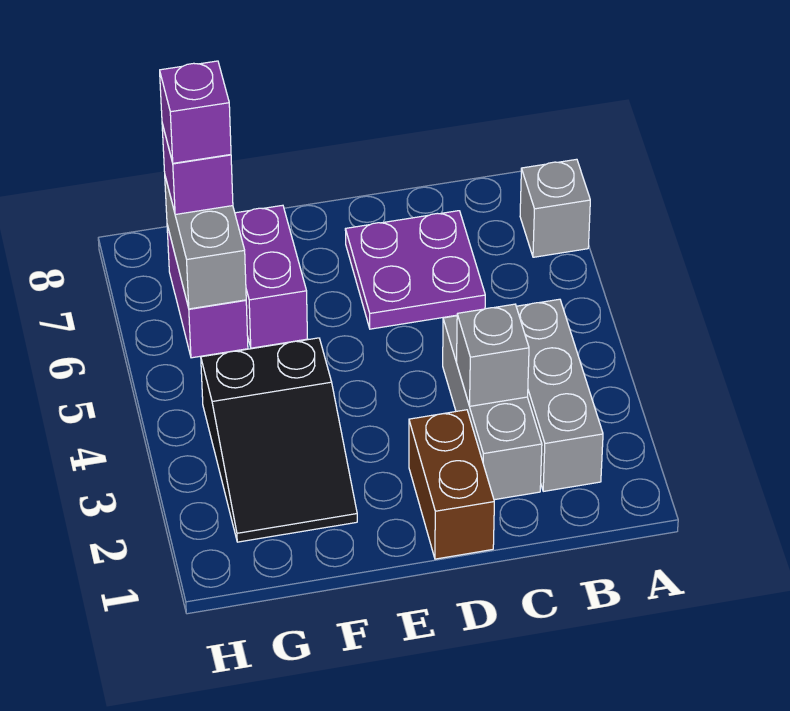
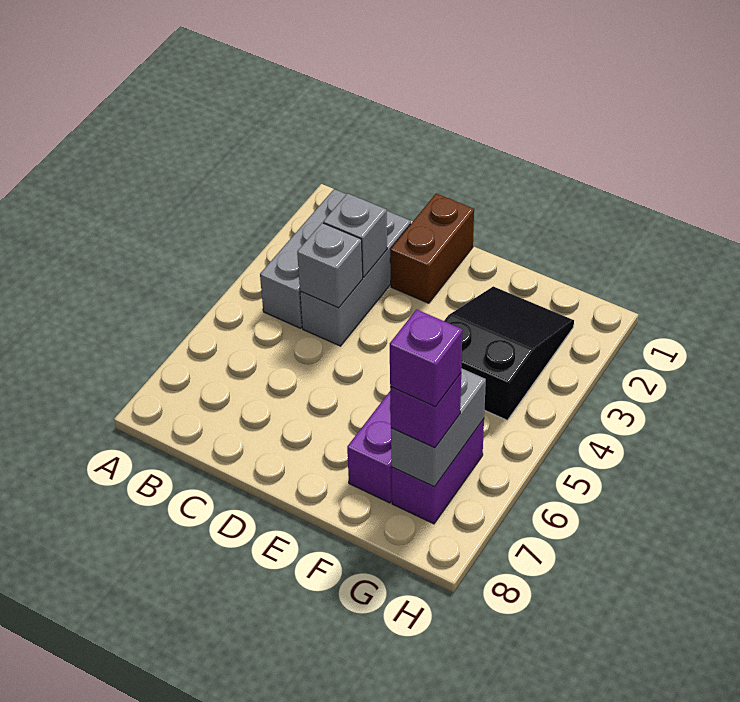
grey 1x1 brick [520,159,590,257] -> grey 1x1 brick moved to [297,223,363,308]
purple 2x2 plate [345,211,485,329] -> none

